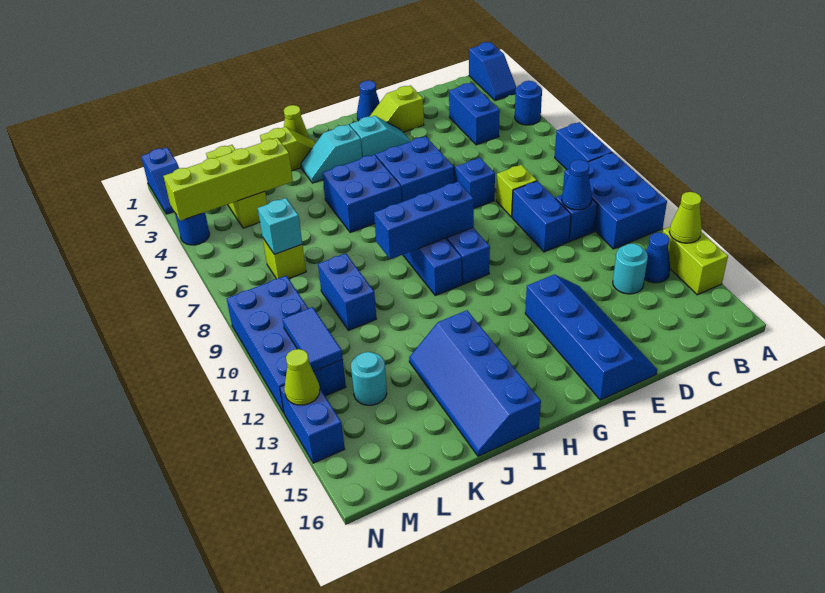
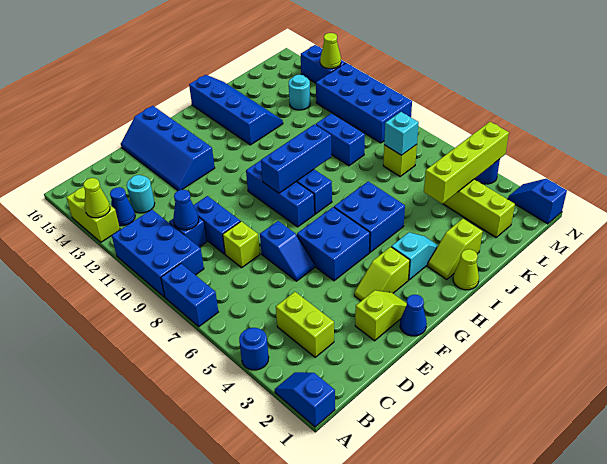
blue 1x2 brick [449,83,500,145] -> lime 1x2 brick [276,292,334,357]
cyan 1x2 slope [350,116,411,157] -> lime 1x2 slope [354,247,410,301]
blue 1x2 tile [283,307,343,372] -> none

